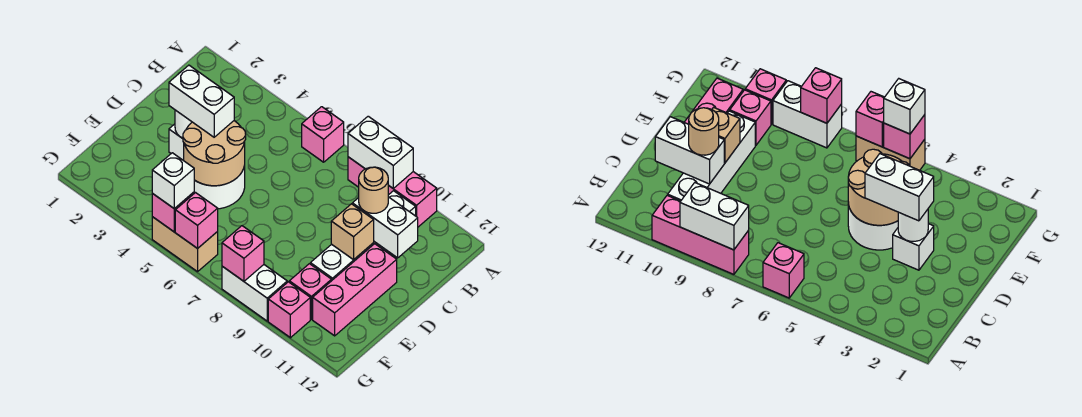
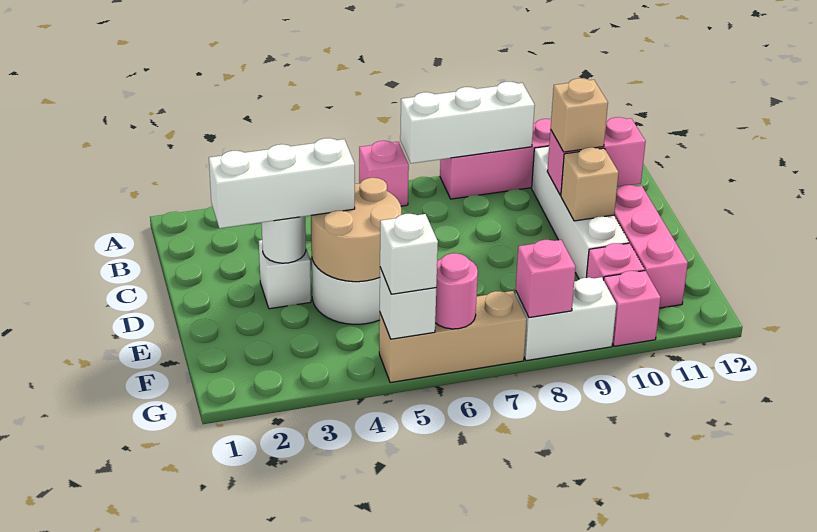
white 1x2 brick [348,116,413,189] -> white 1x3 brick [400,82,535,163]
white 1x2 brick [352,197,418,258] -> pink 1x2 brick [547,117,646,195]
tan 1x1 round brick [359,167,388,213] -> tan 1x1 brick [551,78,608,152]
white 1x2 brick [169,65,234,137] -> white 1x3 brick [209,138,355,228]
tan 1x2 brick [152,217,218,272] -> tan 1x3 brick [379,291,527,383]
pink 1x1 brick [152,192,194,232] -> white 1x1 brick [380,268,436,339]
pink 1x1 brick [175,193,218,249] -> pink 1x1 round brick [435,253,478,329]

